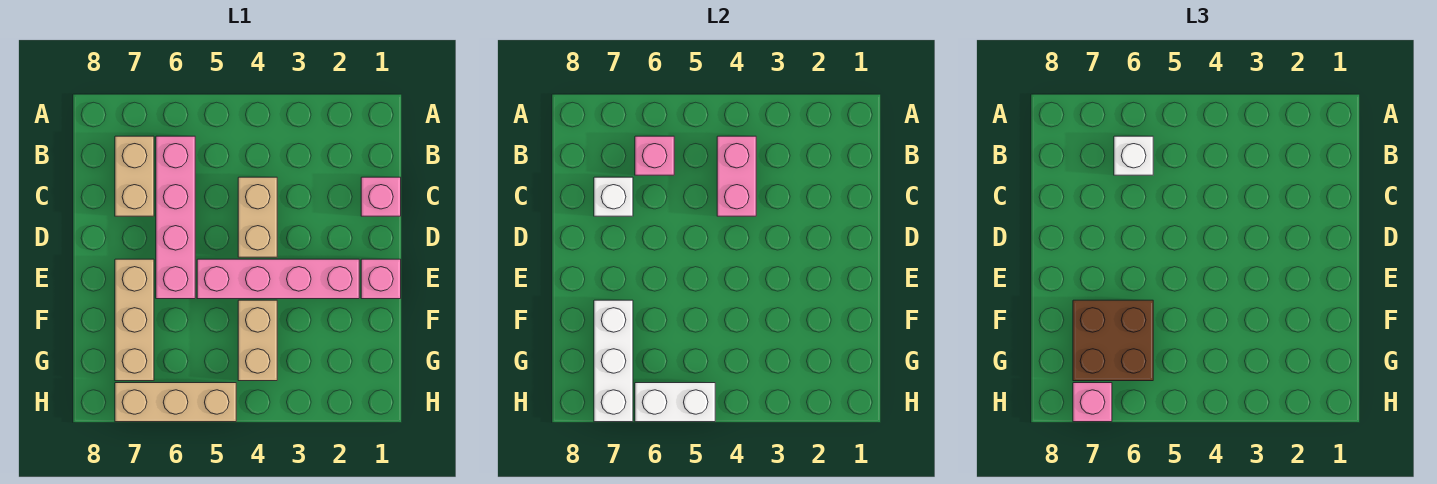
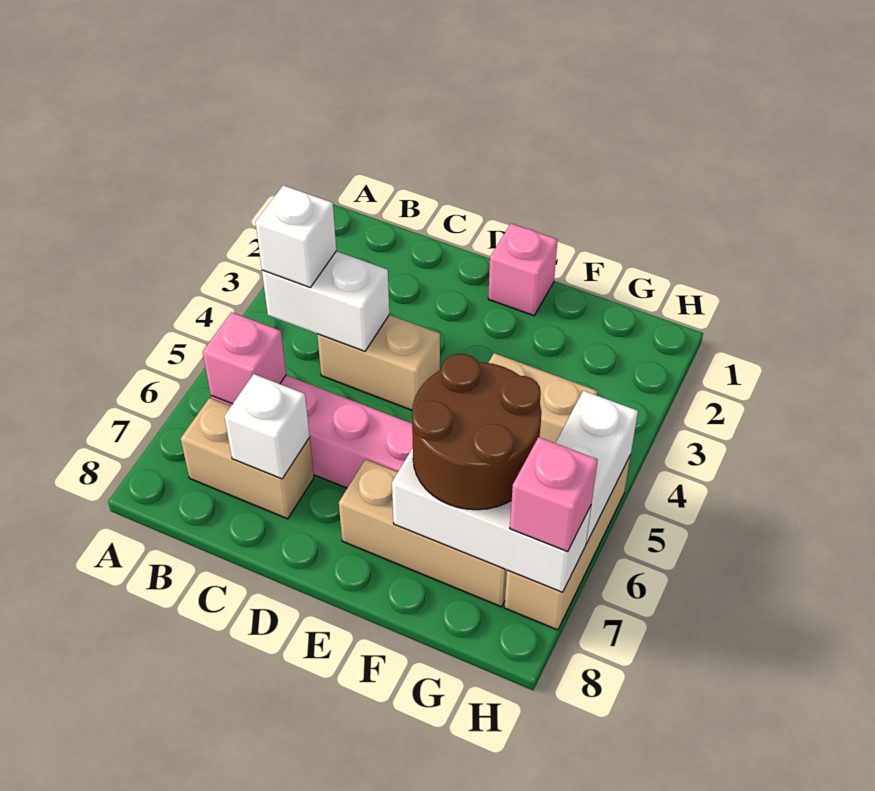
pink 1x2 brick [717,136,756,216] -> white 1x2 brick [262,251,389,352]
white 1x1 brick [1114,136,1153,175] -> white 1x1 brick moved to [256,185,336,287]
pink 1x1 brick [361,177,401,216] -> none
pink 1x4 brick [197,259,359,299] -> none
brown 2x2 brick [1073,300,1153,381] -> brown 2x2 round brick [412,354,541,510]

